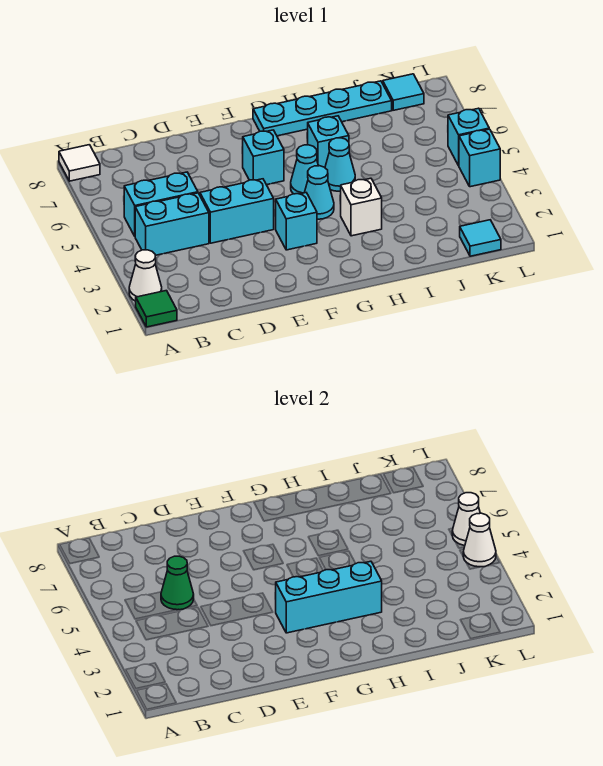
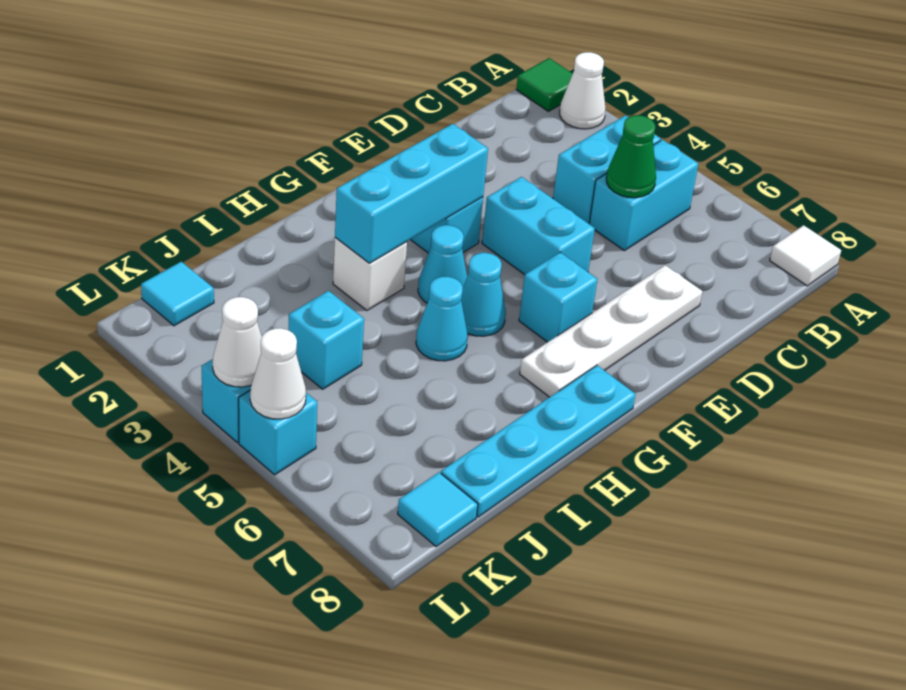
cyan 1x2 brick [200,179,274,243] -> cyan 1x2 brick turned to [482,177,595,275]
none -> white 1x4 plate [520,265,703,397]
cyan 1x1 brick [308,116,349,167] -> cyan 1x1 brick moved to [289,291,364,389]

